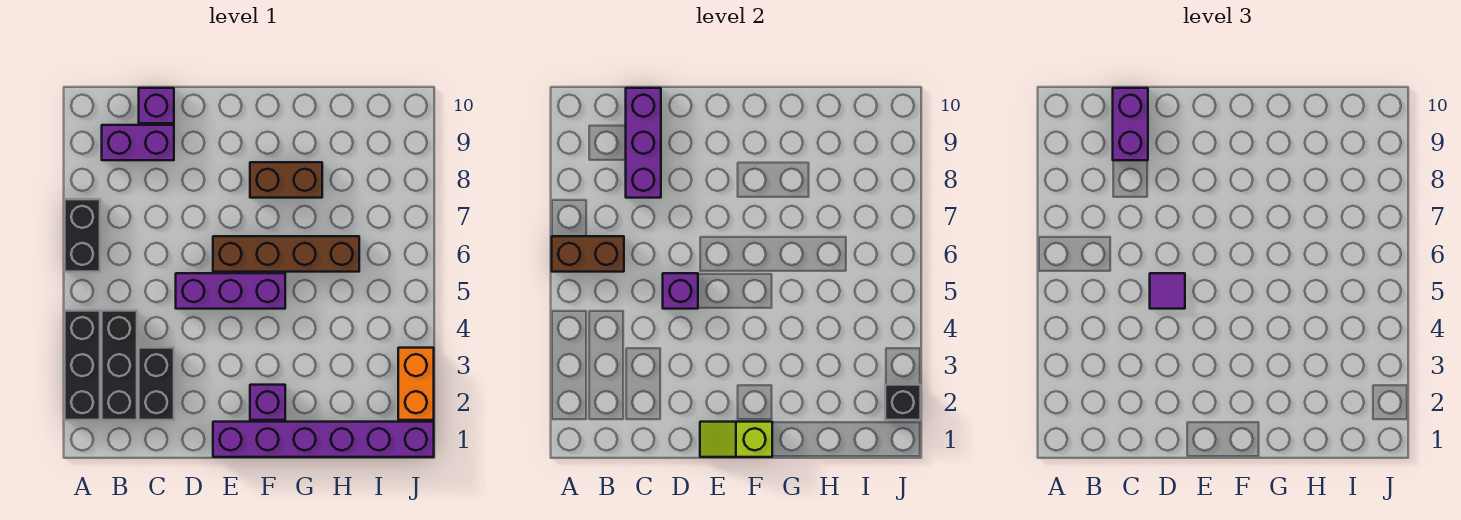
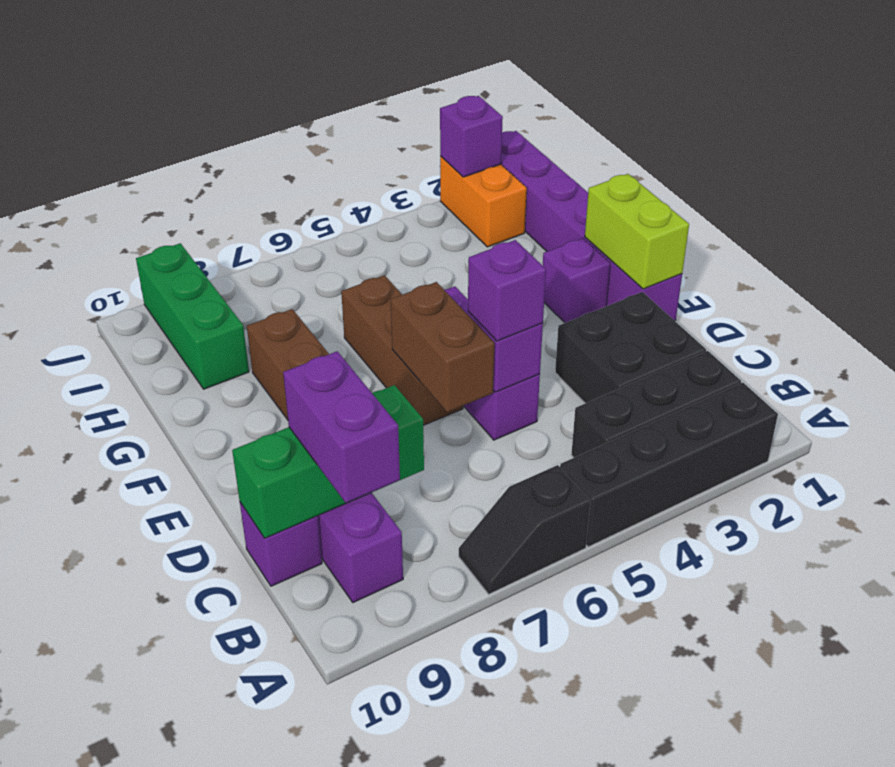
black 1x3 brick [65,311,100,420] -> black 1x4 brick [560,383,778,547]
black 1x2 brick [65,199,100,272] -> black 1x2 slope [459,465,590,594]
brown 1x2 brick [552,236,624,272] -> brown 1x2 brick moved to [391,282,494,412]
black 1x2 brick [139,348,174,420] -> black 2x2 brick [555,292,706,403]
purple 1x3 brick [626,88,661,198] -> green 1x3 brick [232,385,424,538]
purple 1x2 brick [1113,88,1148,160] -> purple 1x2 brick turned to [283,351,400,503]
purple 1x1 tile [1150,273,1185,309] -> purple 1x1 brick [468,240,546,341]
lime 1x2 slope [700,422,772,457] -> lime 1x2 brick [585,174,689,289]
brown 1x4 brick [213,236,359,272] -> brown 1x3 brick [341,275,463,425]
none -> green 1x3 brick [136,243,249,389]
orange 1x2 brick [398,348,434,420] -> orange 1x2 brick turned to [440,156,527,247]
black 1x1 brick [885,385,921,420] -> purple 1x1 brick [440,96,503,177]

